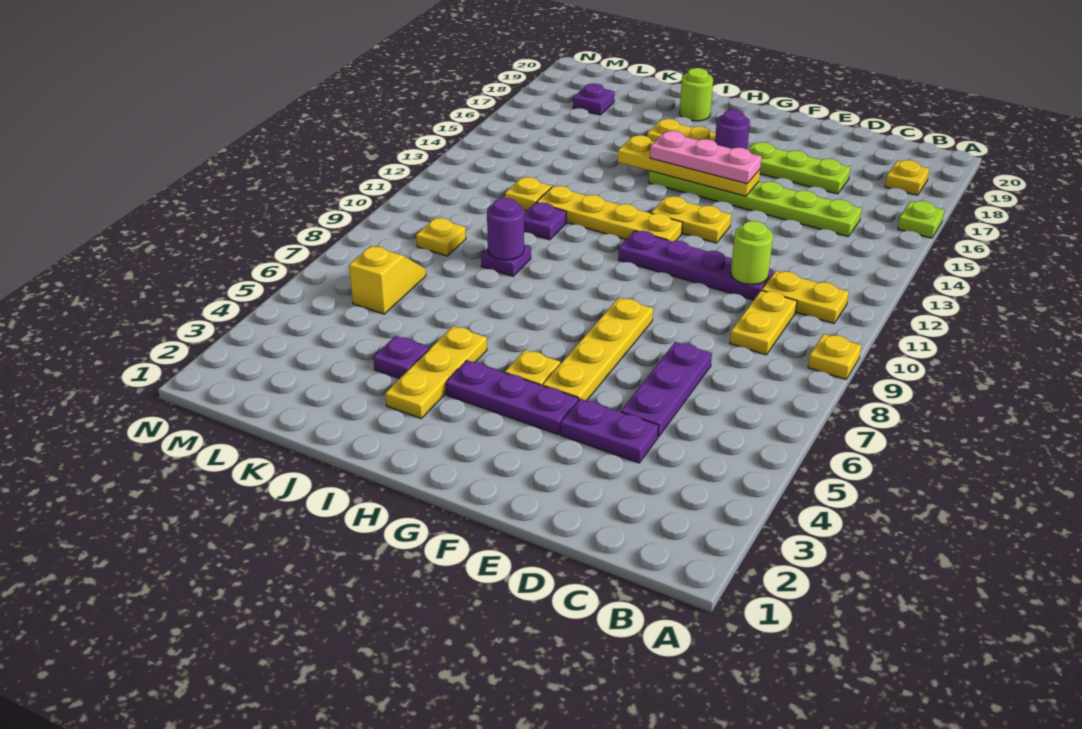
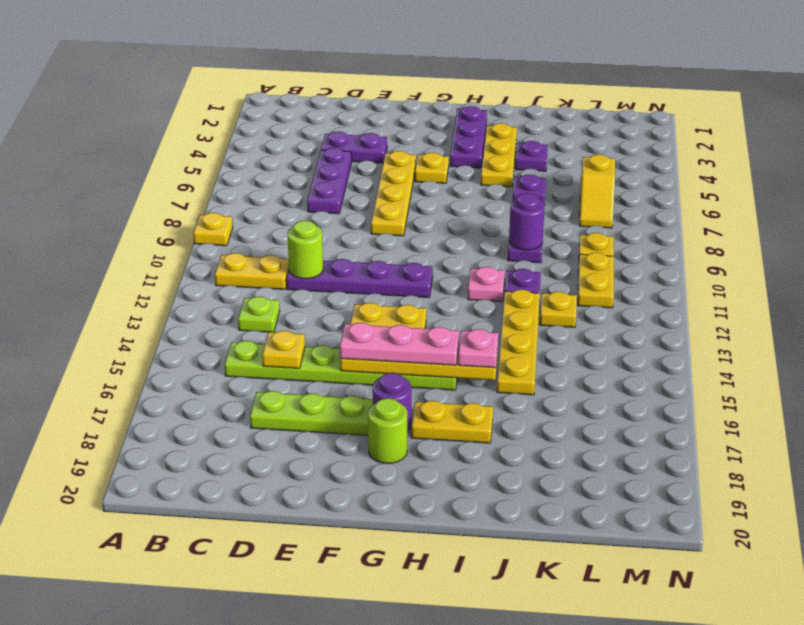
lime 1x1 plate [898,201,944,238] -> lime 1x1 plate moved to [238,296,280,332]
yellow 1x1 plate [885,160,929,195] -> yellow 1x1 plate moved to [262,331,305,368]
yellow 1x2 plate [730,290,797,355] -> yellow 1x2 plate moved to [578,252,614,308]
purple 1x3 plate [446,360,579,435] -> purple 1x3 plate turned to [450,106,487,168]
yellow 1x4 plate [537,186,683,241] -> yellow 1x4 plate turned to [497,290,540,395]
none -> pink 1x1 plate [468,267,505,302]
none -> pink 1x1 plate [458,329,498,368]
lime 1x1 round brick [680,68,713,121] -> lime 1x1 round brick moved to [368,398,408,463]
purple 1x1 plate [573,83,614,115] -> purple 1x1 plate moved to [513,175,546,205]

